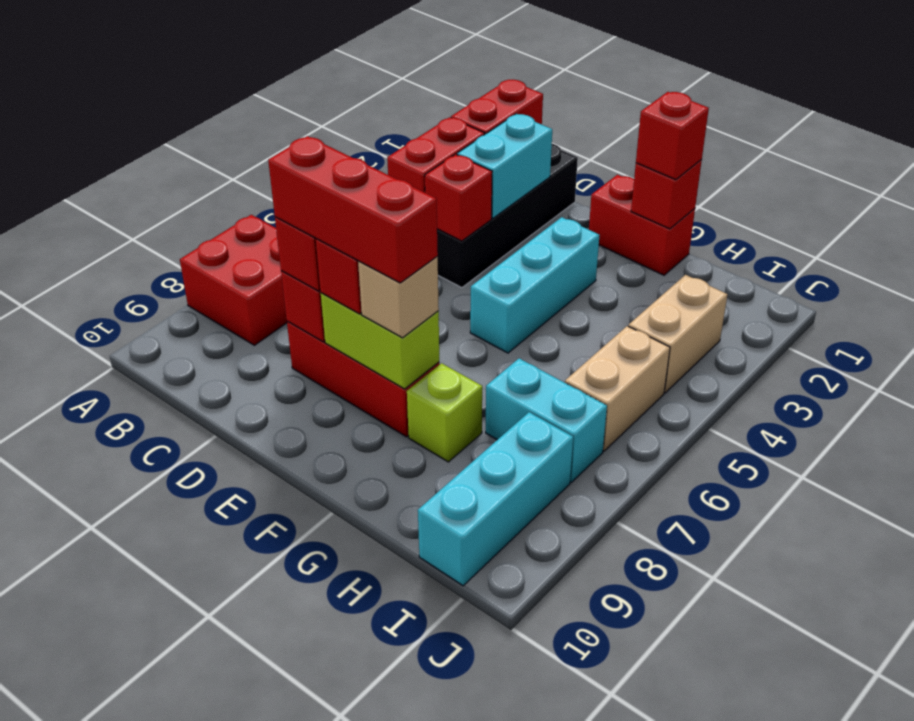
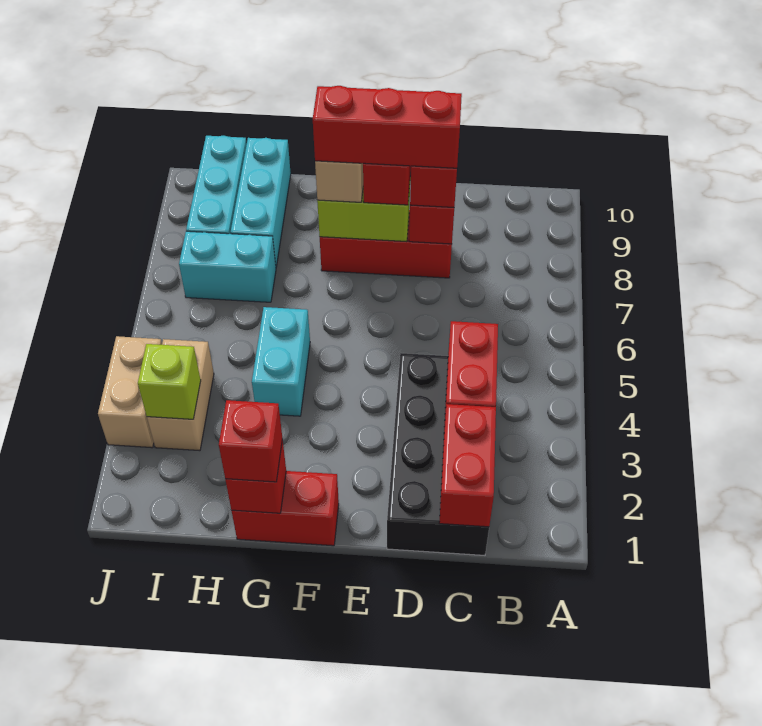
red 2x2 brick [180,215,287,345] -> none
cyan 1x2 brick [457,114,552,218] -> cyan 1x2 brick moved to [252,307,310,416]
red 1x1 brick [425,154,492,241] -> none
cyan 1x3 brick [470,217,599,353] -> cyan 1x3 brick moved to [231,138,291,267]
lime 1x1 brick [407,363,482,462] -> lime 1x1 brick moved to [138,344,201,419]
tan 1x2 brick [565,326,670,451] -> tan 1x2 brick moved to [98,336,162,448]

